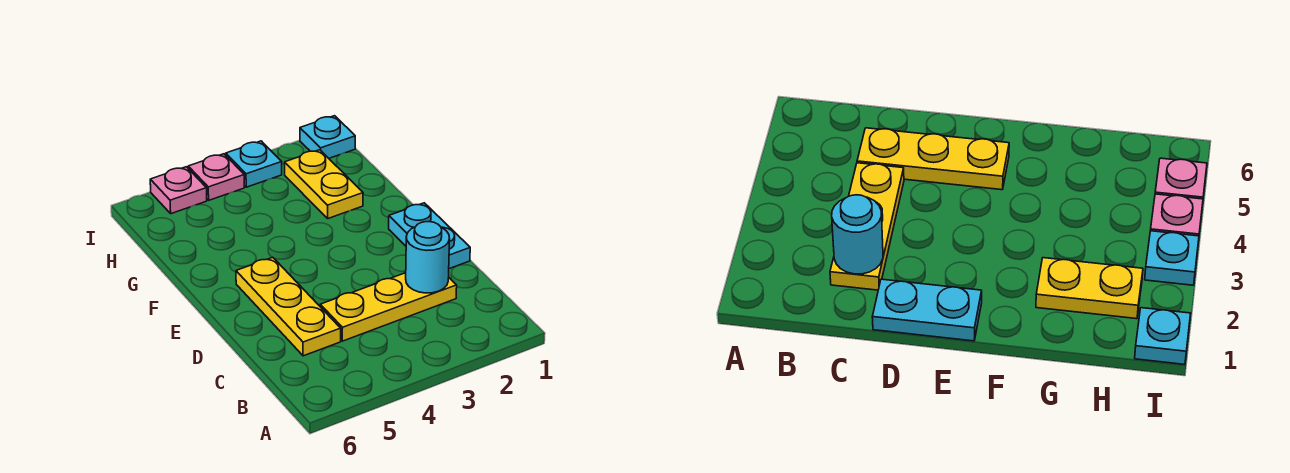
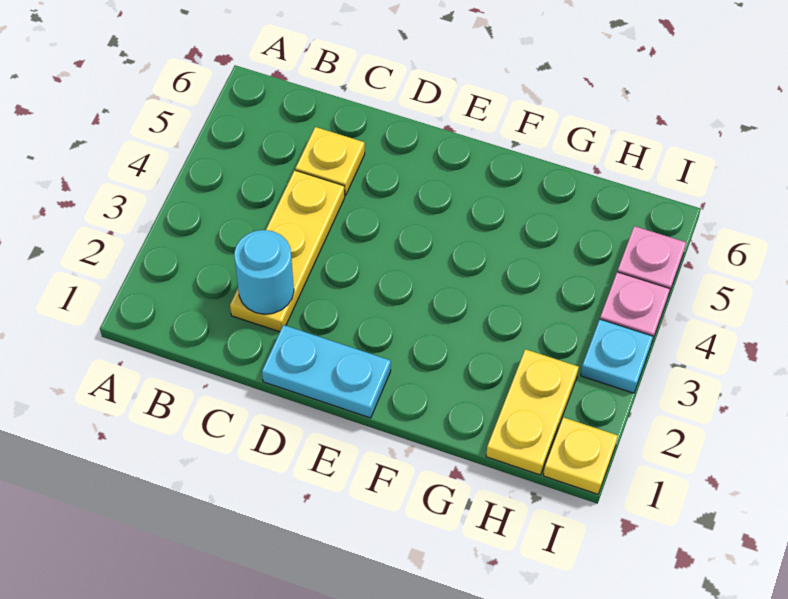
yellow 1x3 plate [236,257,341,356] -> yellow 1x1 plate [295,127,365,196]
yellow 1x2 plate [285,150,363,218] -> yellow 1x2 plate turned to [486,349,579,475]
cyan 1x1 plate [300,116,355,158] -> yellow 1x1 plate [544,417,618,494]

